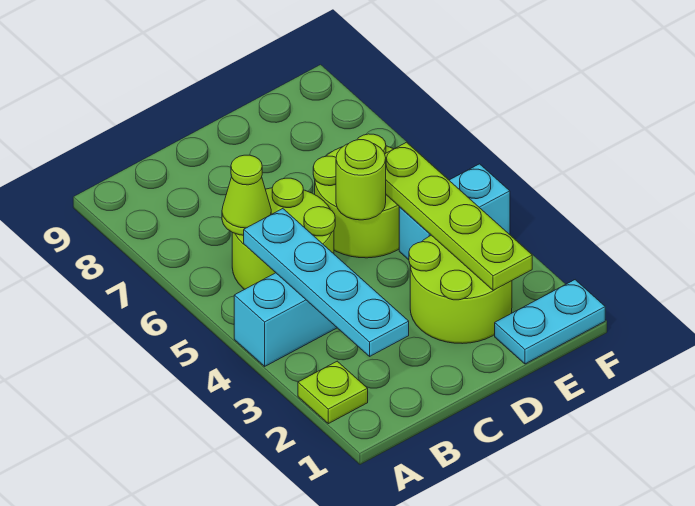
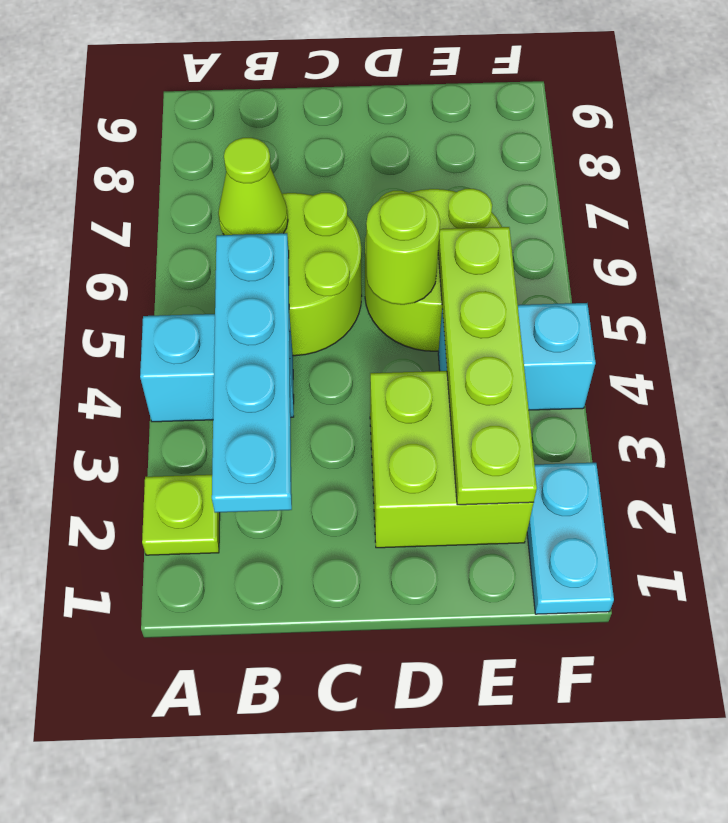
lime 2x2 round brick [409,235,512,344] -> lime 2x2 brick [370,371,533,548]
cyan 1x2 plate [495,280,605,364] -> cyan 1x2 plate turned to [527,463,614,614]

